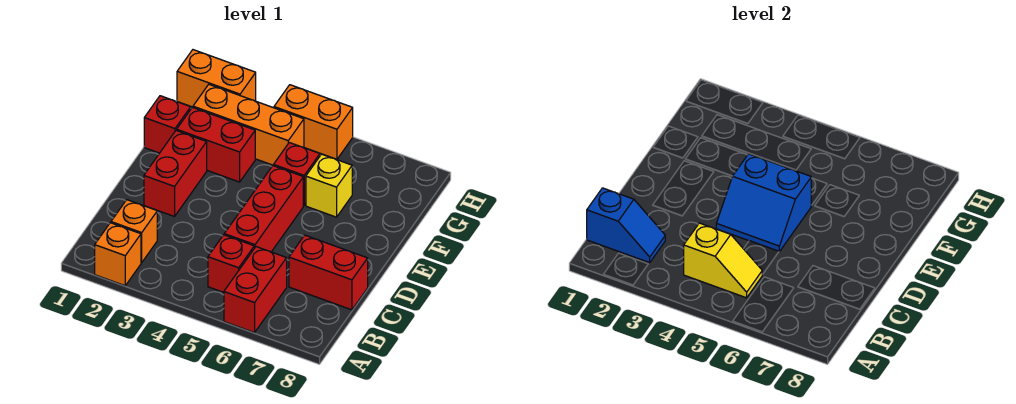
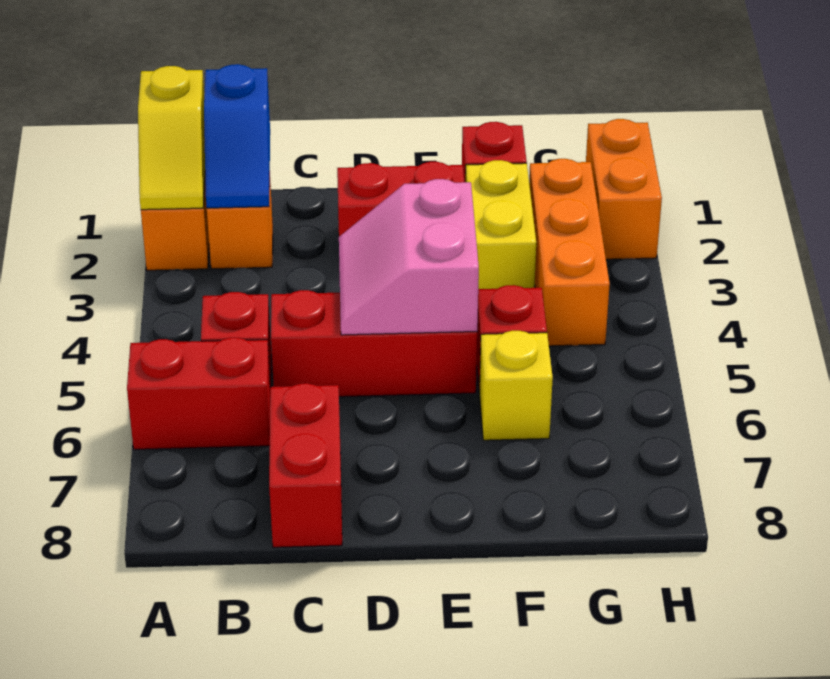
yellow 1x2 slope [684,223,762,298] -> yellow 1x2 slope moved to [138,66,205,210]
blue 2x2 slope [716,154,811,251] -> pink 2x2 slope [339,179,479,335]
red 1x2 brick [177,107,255,182] -> yellow 1x2 brick [466,160,536,289]
orange 1x2 brick [274,85,353,159] -> none

